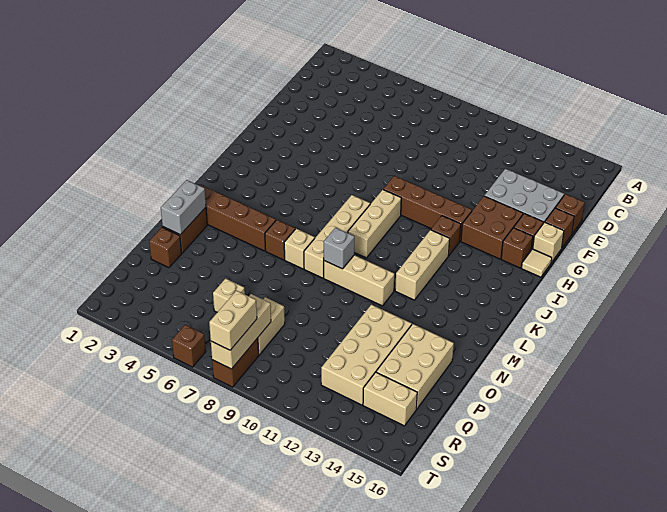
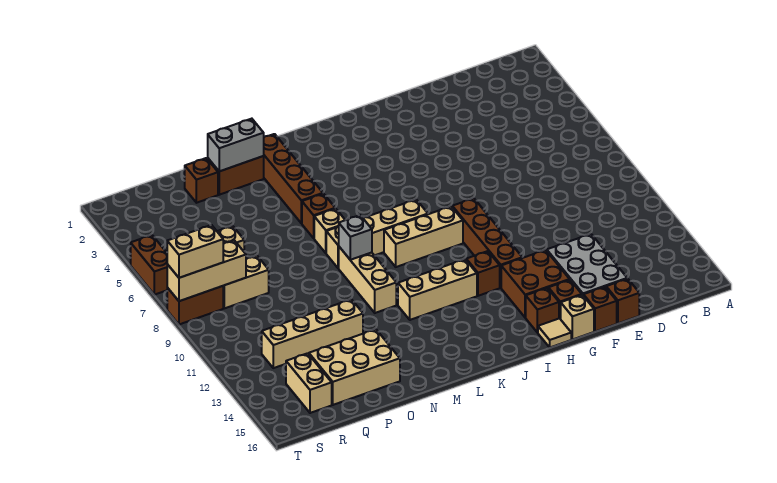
tan 2x4 brick [321,305,412,405] -> tan 1x4 brick [262,299,363,368]
brown 1x1 brick [172,325,206,367] -> brown 1x2 brick [131,235,167,295]

